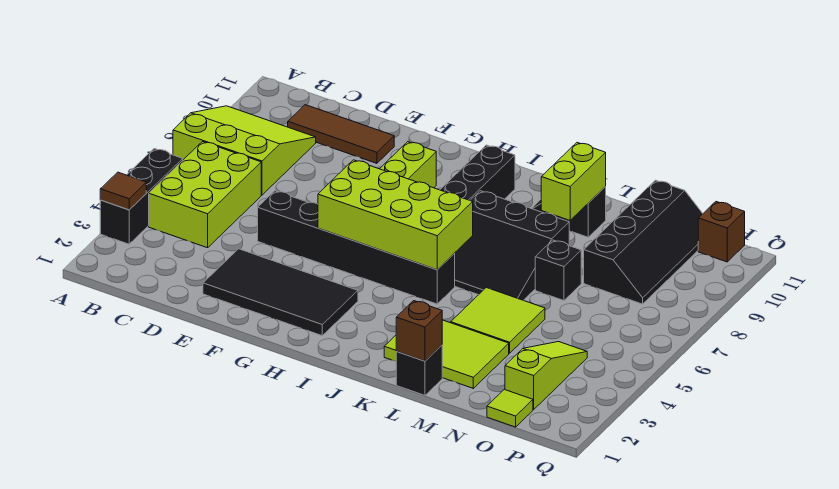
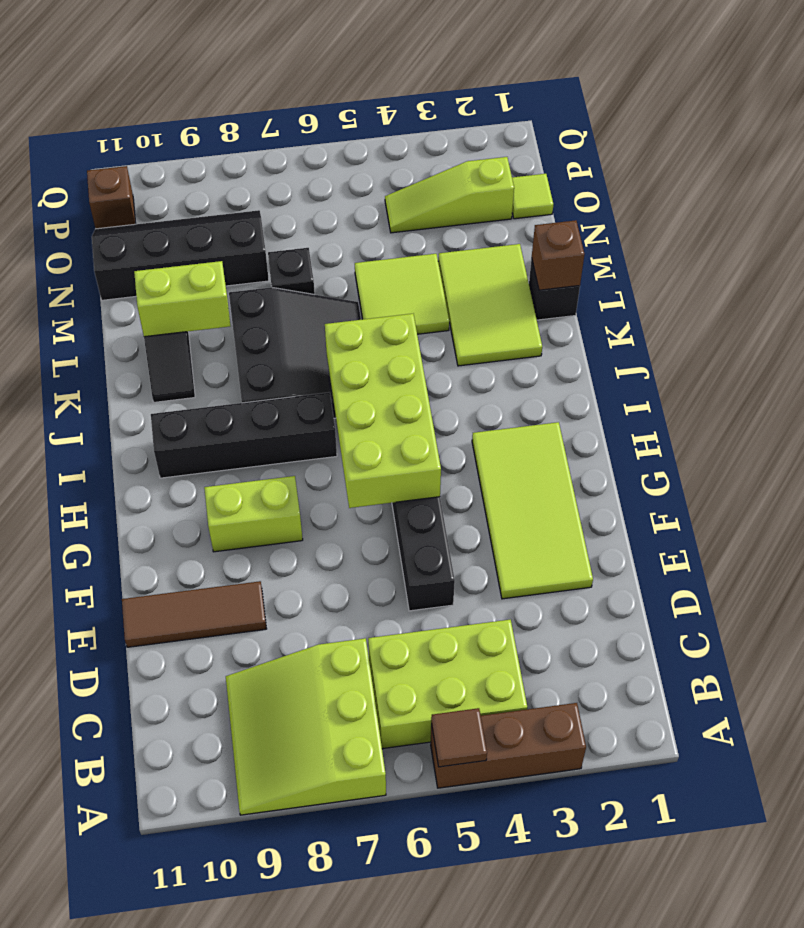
black 1x3 brick [100,149,183,244] -> brown 1x3 brick [431,703,586,788]
brown 1x1 tile [100,172,146,210] -> brown 1x1 tile moved to [431,708,487,767]
brown 1x3 tile [288,105,394,163] -> brown 1x3 tile turned to [122,581,267,647]
black 2x4 tile [203,249,358,335] -> lime 2x4 tile [472,422,593,599]

